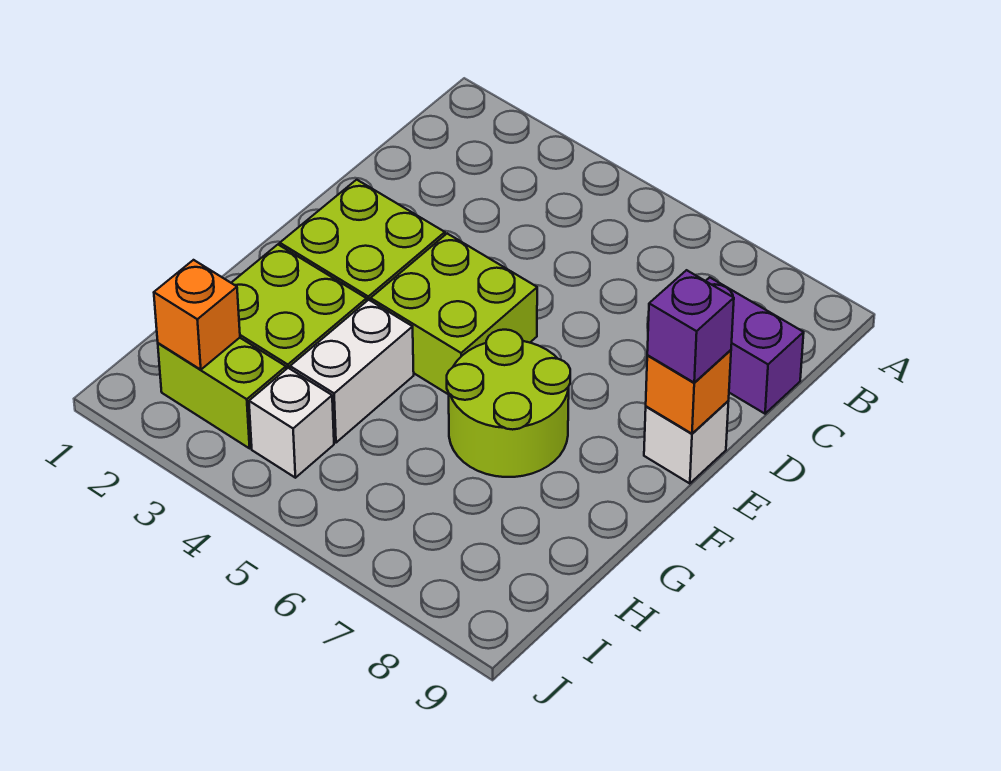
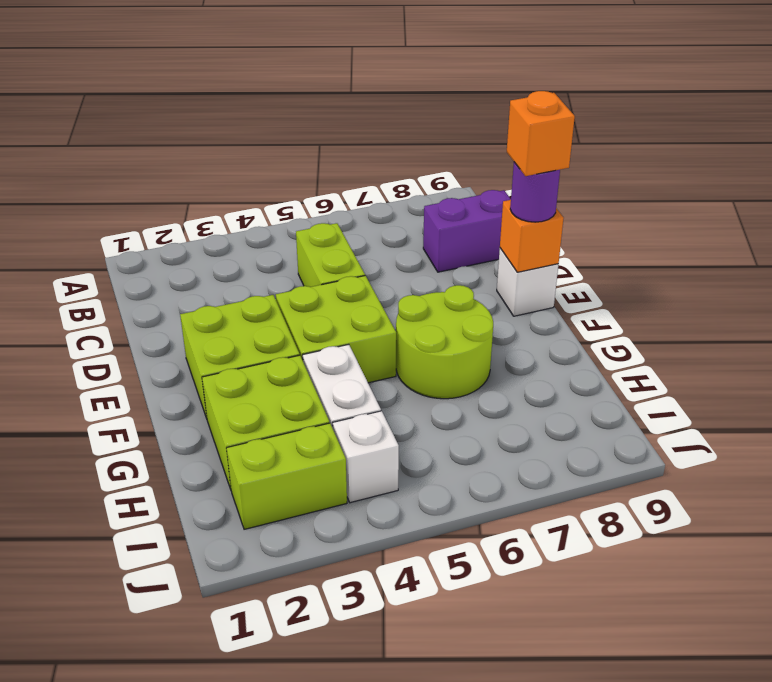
none -> lime 1x2 brick [296,223,365,287]
purple 1x1 brick [647,270,734,383] -> purple 1x1 round brick [510,162,560,222]
orange 1x1 brick [154,260,240,370] -> orange 1x1 brick moved to [507,91,575,176]

